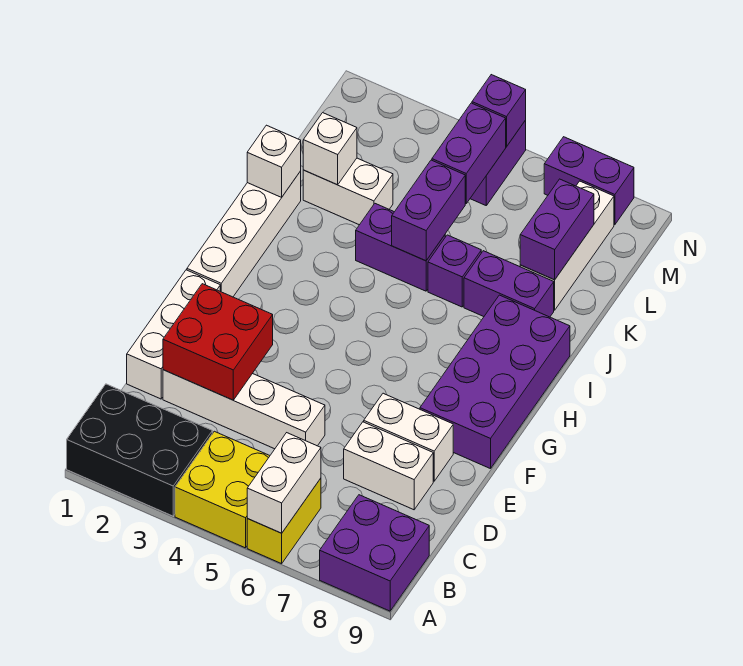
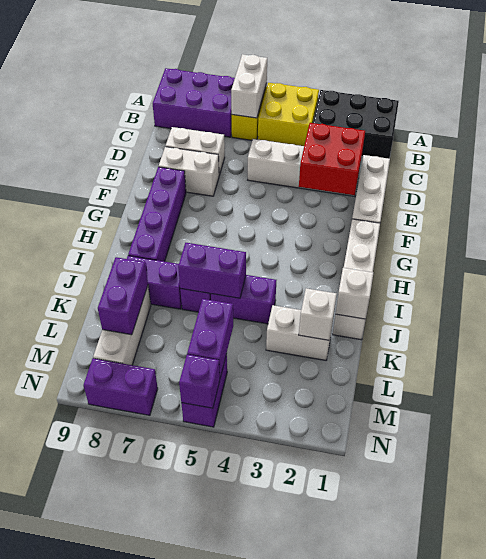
purple 2x2 brick [320,495,429,611] -> purple 2x3 brick [153,68,235,137]
purple 2x4 brick [420,295,570,469] -> purple 1x4 brick [128,167,186,262]
purple 1x2 brick [392,160,465,261] -> purple 1x2 brick turned to [178,243,246,298]

